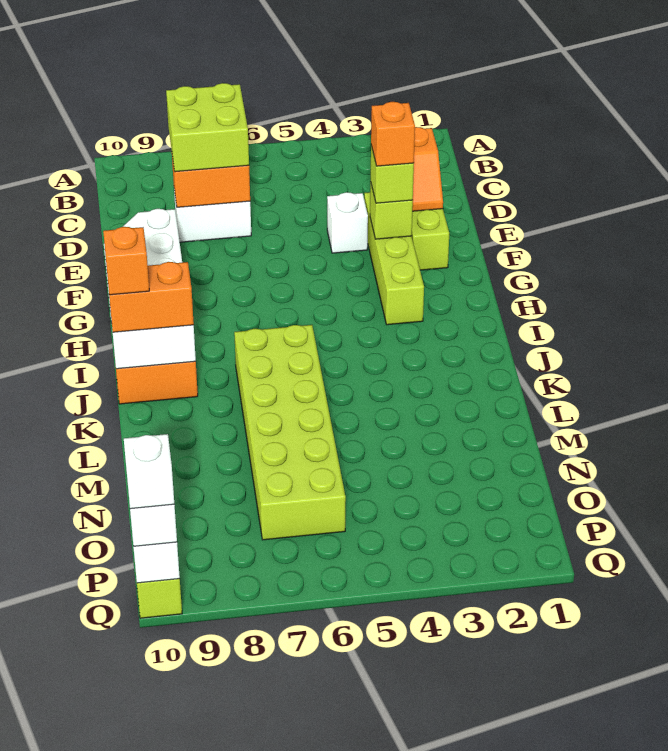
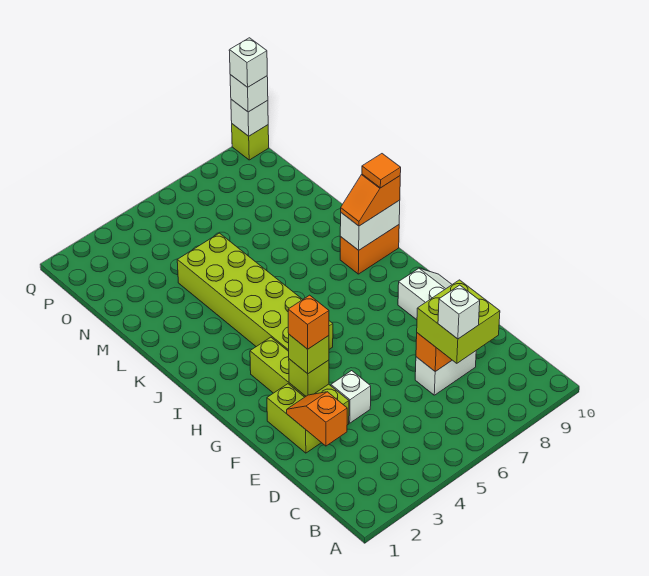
none -> white 1x1 brick [438,285,480,339]
lime 2x6 brick [234,325,346,540] -> lime 2x6 brick moved to [177,233,333,351]
orange 1x2 brick [108,262,194,332] -> orange 1x2 slope [341,174,400,226]
orange 1x1 brick [103,227,149,295] -> orange 1x1 tile [362,154,401,188]

